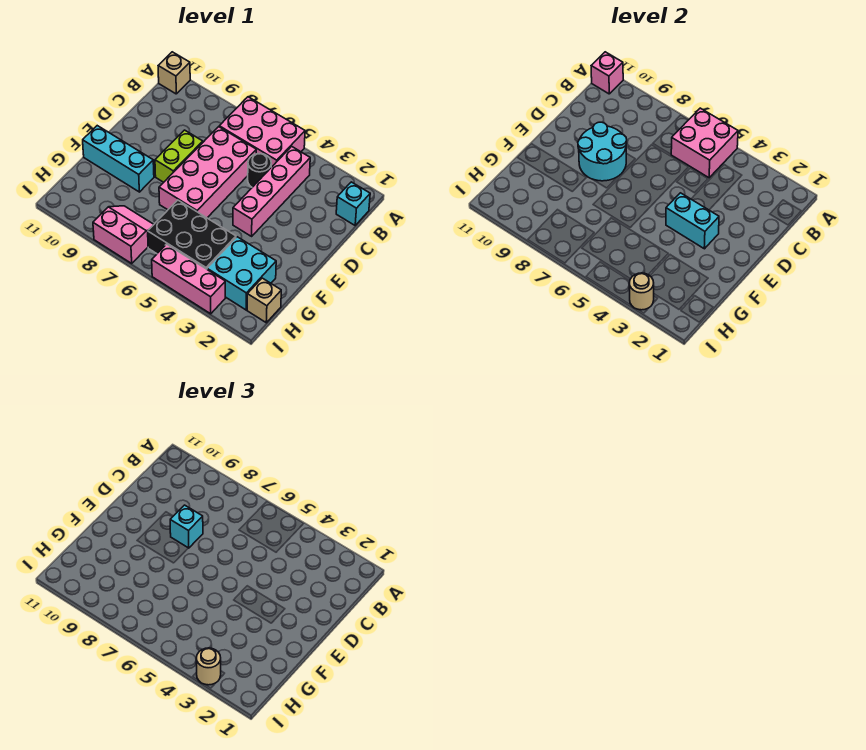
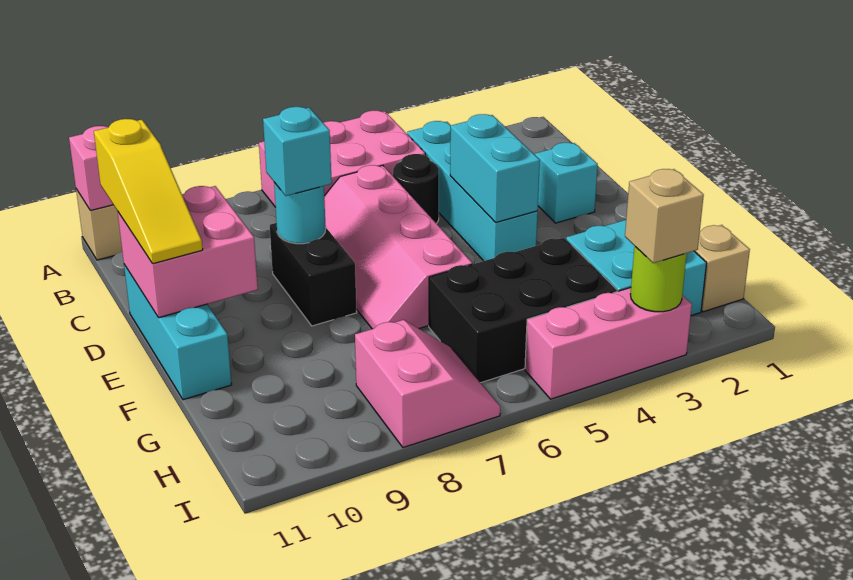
pink 2x2 brick [671,108,738,178] -> pink 2x2 brick moved to [118,186,258,318]
cyan 1x1 brick [336,182,370,225] -> cyan 1x1 brick moved to [535,143,598,223]
pink 1x4 brick [233,146,310,236] -> cyan 1x4 brick [407,121,538,261]
pink 2x4 brick [159,127,256,218] -> pink 2x4 slope [324,165,472,329]
none -> yellow 1x3 slope [94,119,203,264]
lime 1x2 brick [155,130,203,182] -> black 1x2 brick [270,223,357,326]
cyan 2x2 round brick [578,122,627,181] -> cyan 1x1 round brick [274,182,326,244]
cyan 1x2 brick [666,193,719,249] -> cyan 1x2 brick turned to [450,114,540,223]
cyan 1x3 brick [83,126,154,192] -> cyan 1x3 brick turned to [124,265,232,400]
pink 2x2 slope [93,206,154,263] -> pink 2x2 slope turned to [355,320,500,448]
tan 1x1 round brick [629,273,654,310] -> lime 1x1 round brick [630,246,687,312]
tan 1x1 round brick [196,648,221,685] -> tan 1x1 brick [625,169,704,263]

